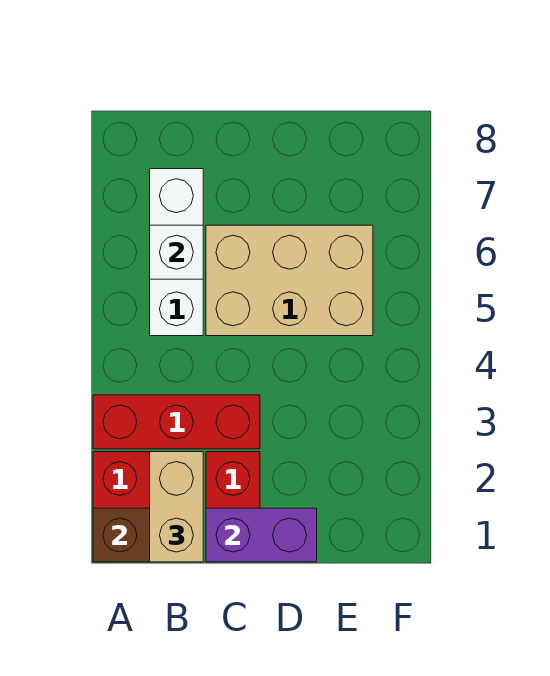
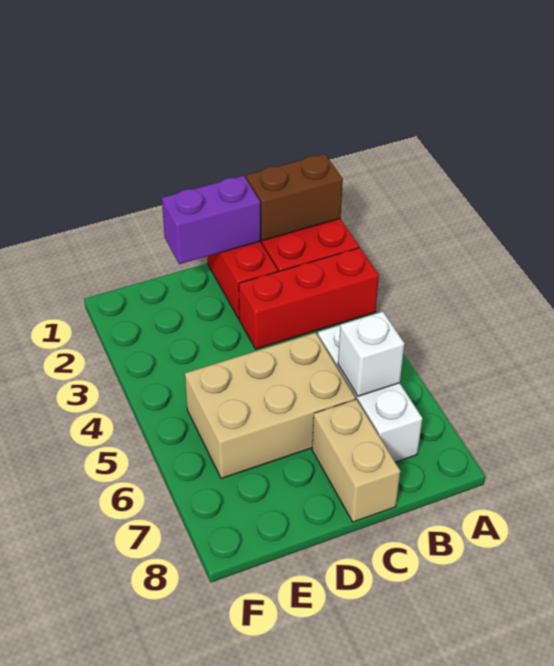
tan 1x2 brick [150,452,203,562] -> tan 1x2 brick moved to [312,399,400,522]

